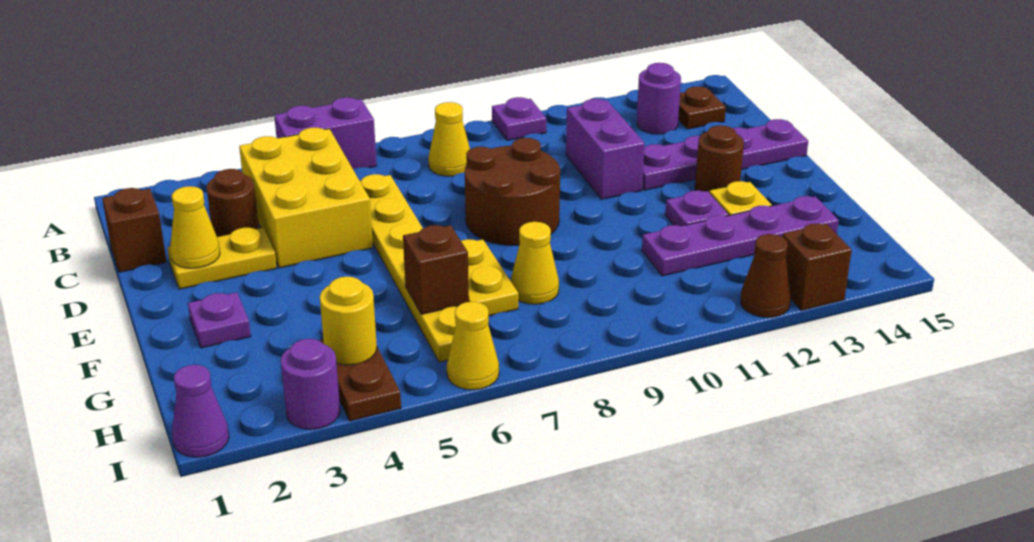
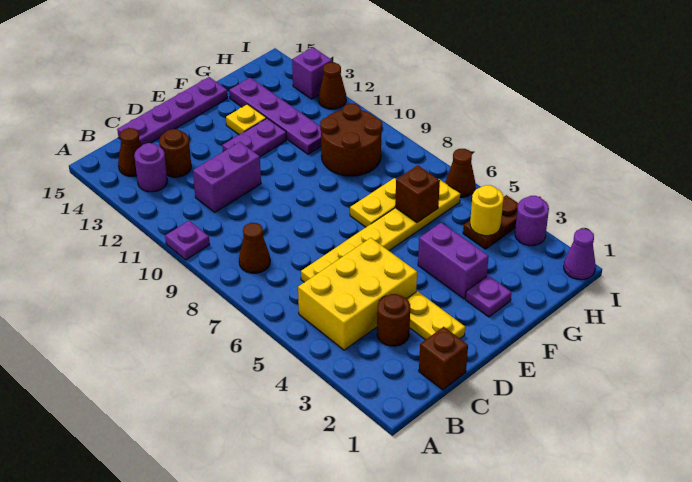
purple 1x2 brick [274,97,377,169] -> purple 1x2 brick moved to [418,223,489,299]
yellow 1x1 cone [428,102,470,176] -> brown 1x1 cone [239,223,270,273]
brown 1x1 plate [678,86,726,129] -> brown 1x1 cone [118,128,142,176]
yellow 1x1 cone [170,186,220,268] -> none
brown 2x2 round brick [465,138,560,245] -> brown 2x2 round brick moved to [320,104,382,176]
purple 1x4 plate [642,119,808,190] -> purple 1x4 plate turned to [117,77,228,145]
brown 1x1 round brick [695,125,744,192] -> brown 1x1 round brick moved to [159,129,191,177]
purple 1x1 plate [665,190,728,226] -> purple 1x2 plate [222,118,287,157]
yellow 1x1 cone [510,222,559,304] -> none
yellow 1x1 cone [447,302,499,390] -> brown 1x1 cone [446,149,475,197]
brown 1x1 brick [783,223,852,310] -> purple 1x1 brick [292,47,332,99]

